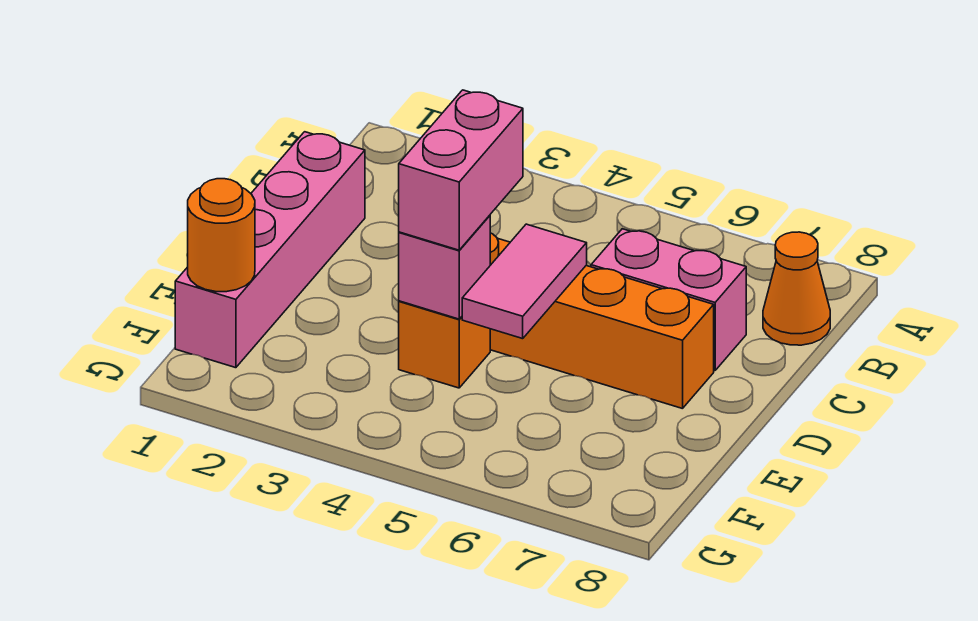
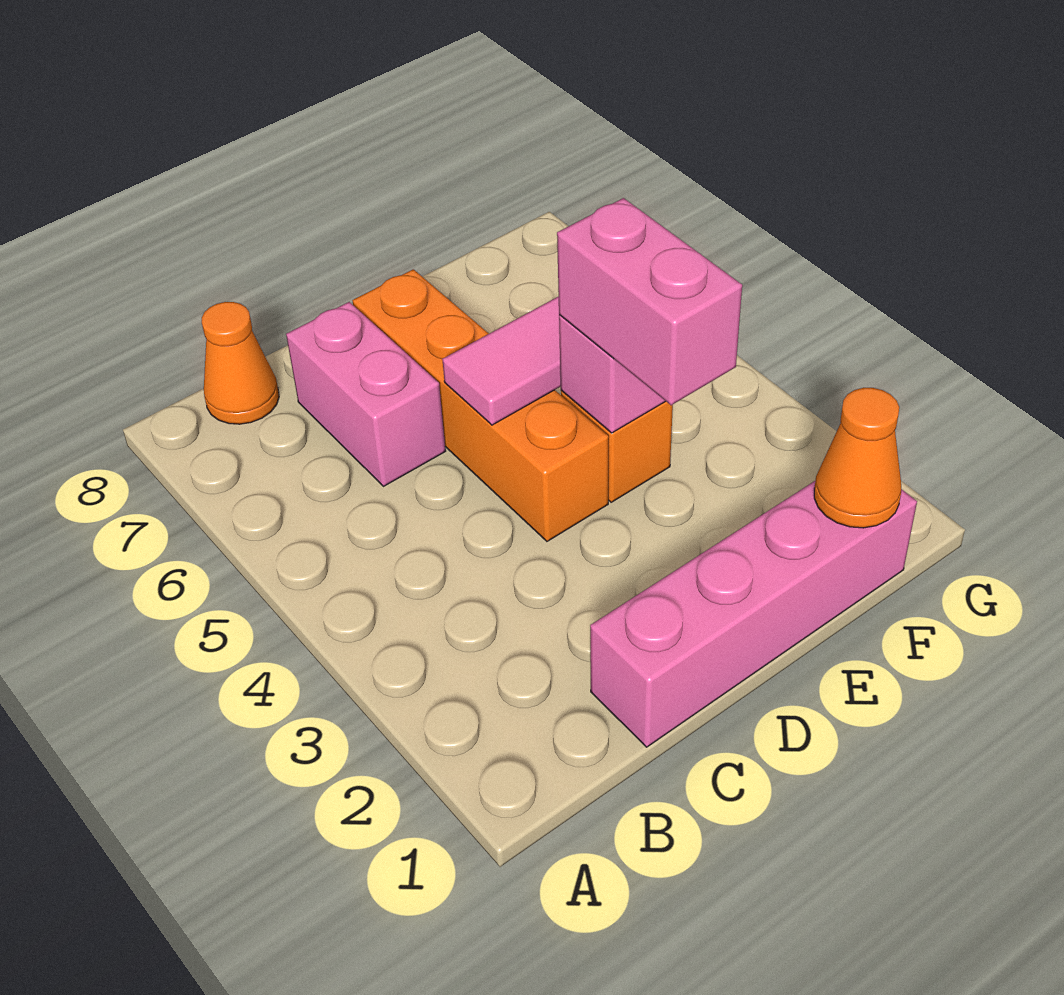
pink 1x2 brick [399,90,523,250] -> pink 1x2 brick turned to [557,198,742,405]
orange 1x1 round brick [188,179,255,292] -> orange 1x1 cone [814,388,901,528]

